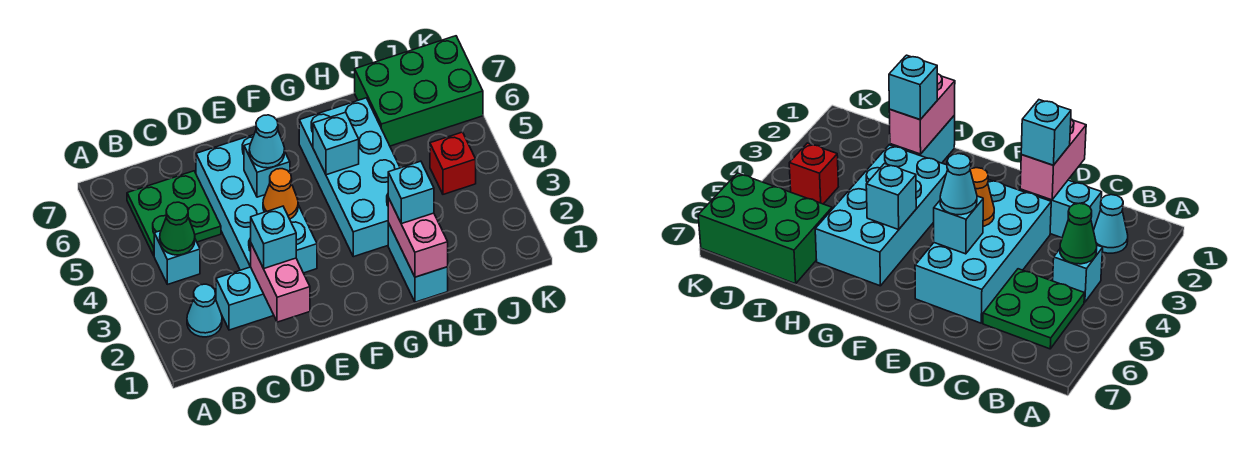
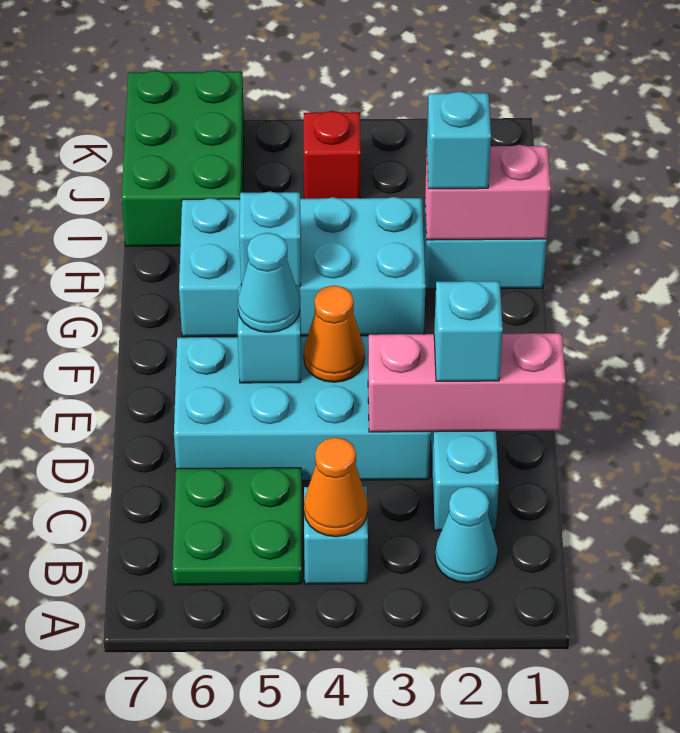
green 1x1 cone [160,202,195,255] -> orange 1x1 cone [304,437,368,537]
pink 1x2 brick [251,244,310,322] -> pink 1x3 brick [368,333,566,432]

